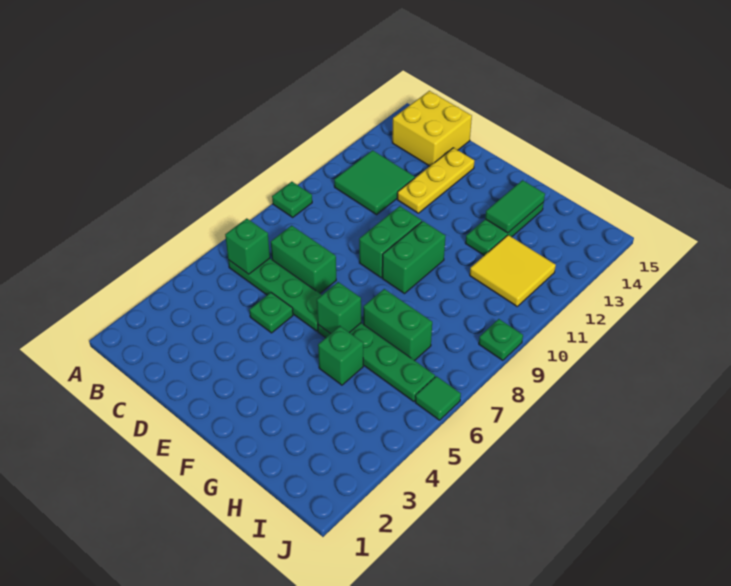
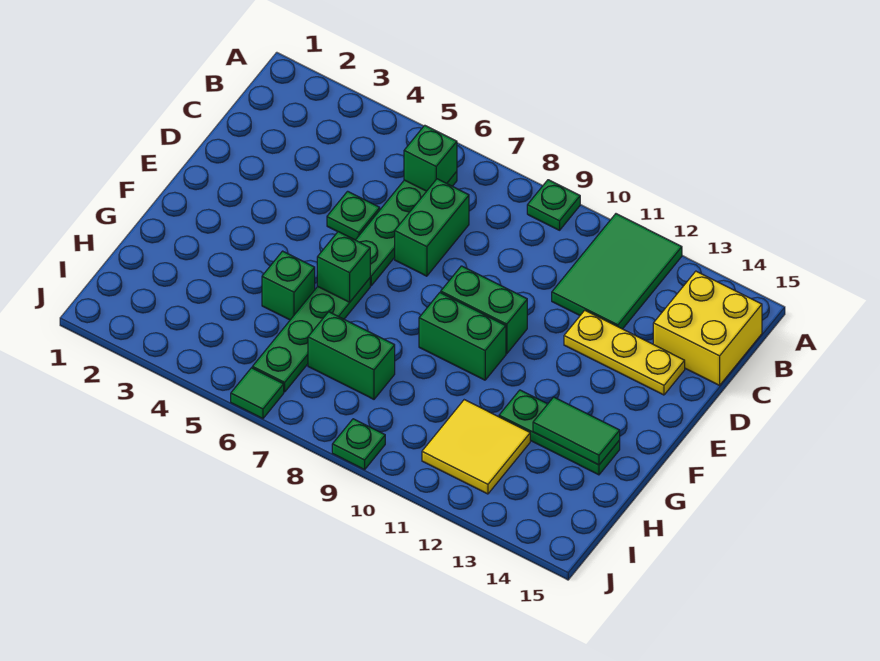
green 2x2 tile [334,150,415,215] -> green 2x3 tile [552,214,682,329]
green 1x2 brick [363,289,432,361] -> green 1x2 brick turned to [308,312,395,399]

